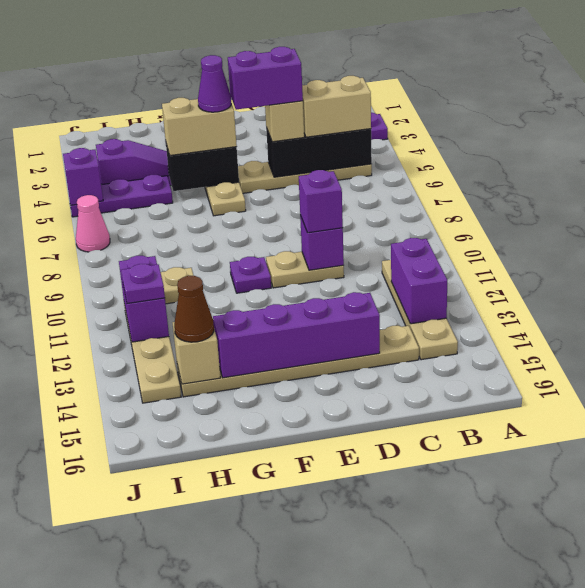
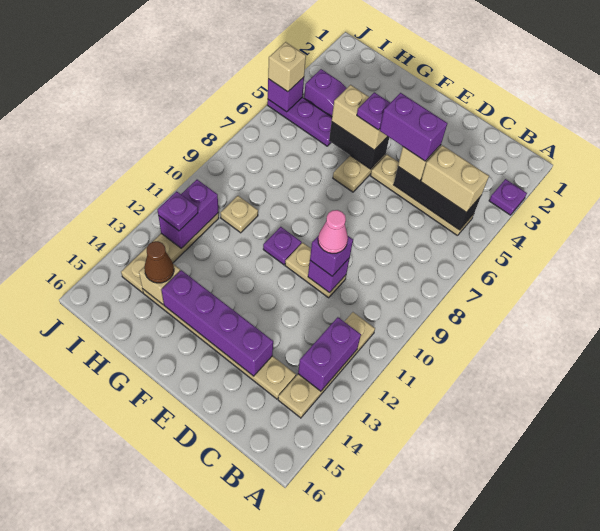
purple 1x1 cone [198,55,231,112] -> purple 1x1 plate [357,92,390,130]
none -> tan 1x1 brick [268,42,306,92]
pink 1x1 cone [76,195,110,252] -> pink 1x1 cone moved to [318,210,348,253]

